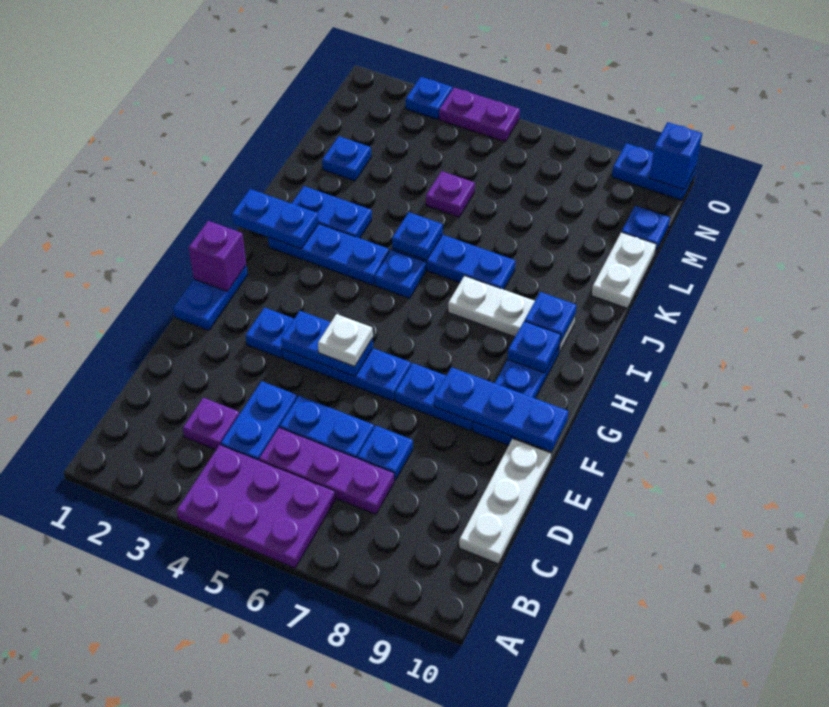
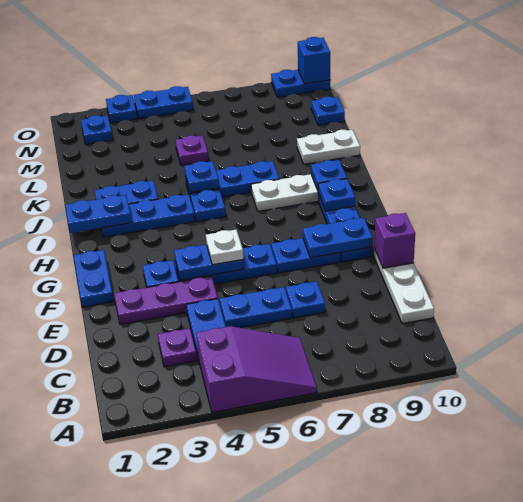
purple 2x3 plate [177,445,335,568] -> purple 2x3 slope [196,326,317,412]
purple 1x3 plate [259,428,394,514] -> purple 1x3 plate moved to [114,276,218,324]
blue 1x3 plate [434,367,568,451] -> blue 1x2 plate [303,218,373,258]
purple 1x1 brick [189,221,246,291] -> purple 1x1 brick moved to [374,213,415,268]
white 1x2 plate [592,232,656,308] -> white 1x2 plate turned to [297,130,360,164]
blue 1x1 plate [322,136,371,181] -> blue 1x1 plate moved to [81,115,113,144]
purple 1x2 plate [439,88,520,142] -> blue 1x2 plate [134,86,193,119]

